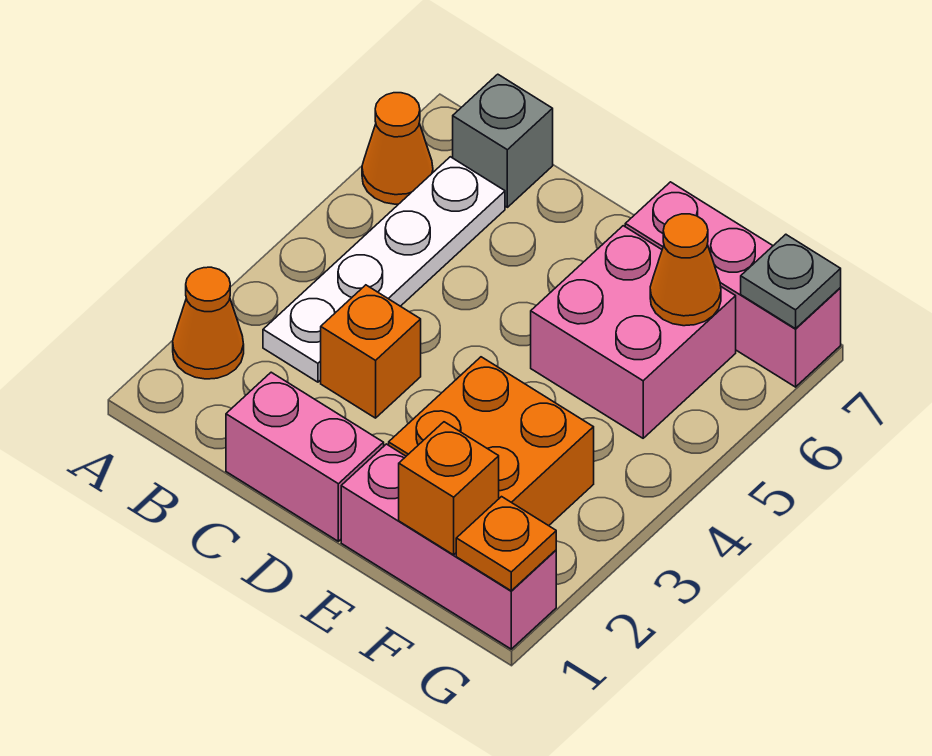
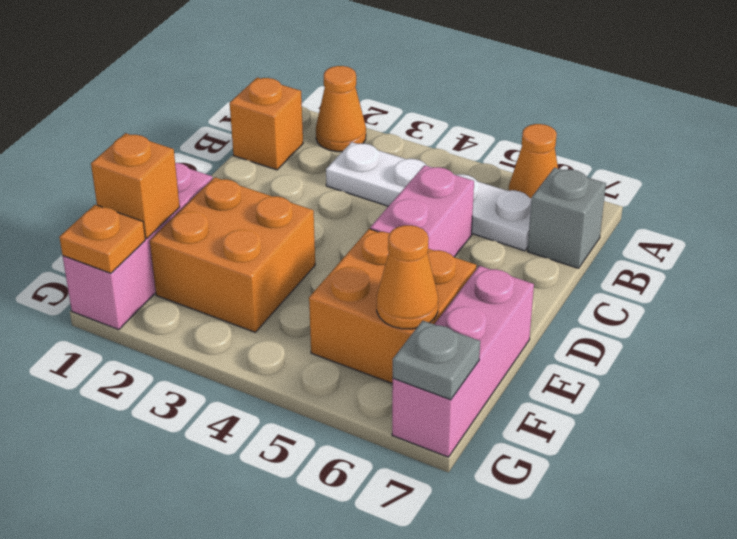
pink 1x2 brick [226,372,384,541] -> pink 1x2 brick moved to [370,165,474,257]
orange 1x1 brick [321,285,421,418] -> orange 1x1 brick moved to [230,77,303,170]
pink 2x2 brick [531,226,736,438] -> orange 2x2 brick [309,229,476,384]

